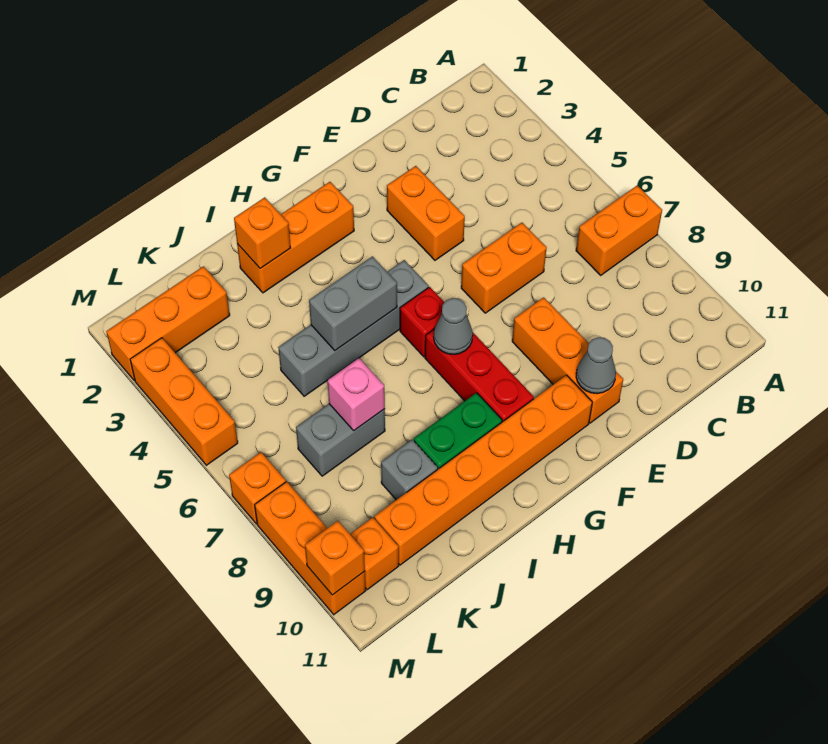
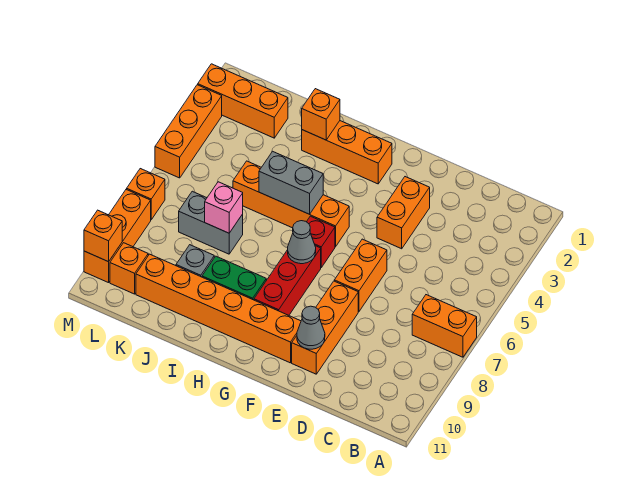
orange 1x2 brick [461,223,547,313] -> orange 1x2 brick turned to [334,239,387,311]
grey 1x4 brick [278,260,429,396] -> orange 1x4 brick [233,161,349,247]

